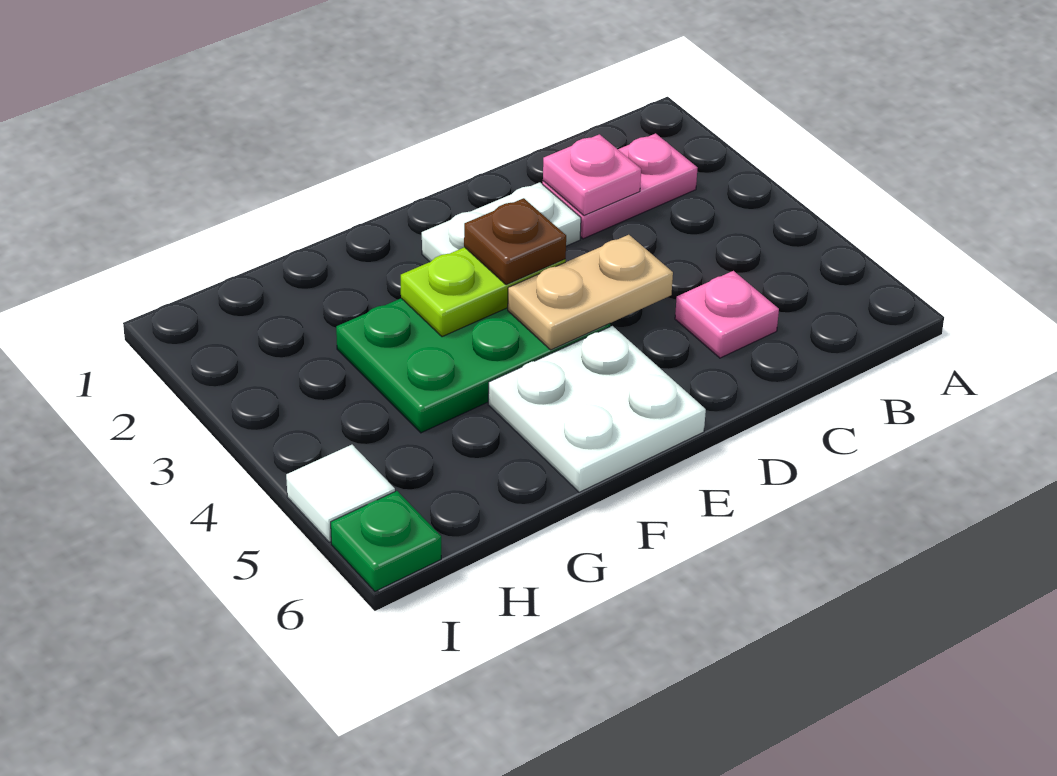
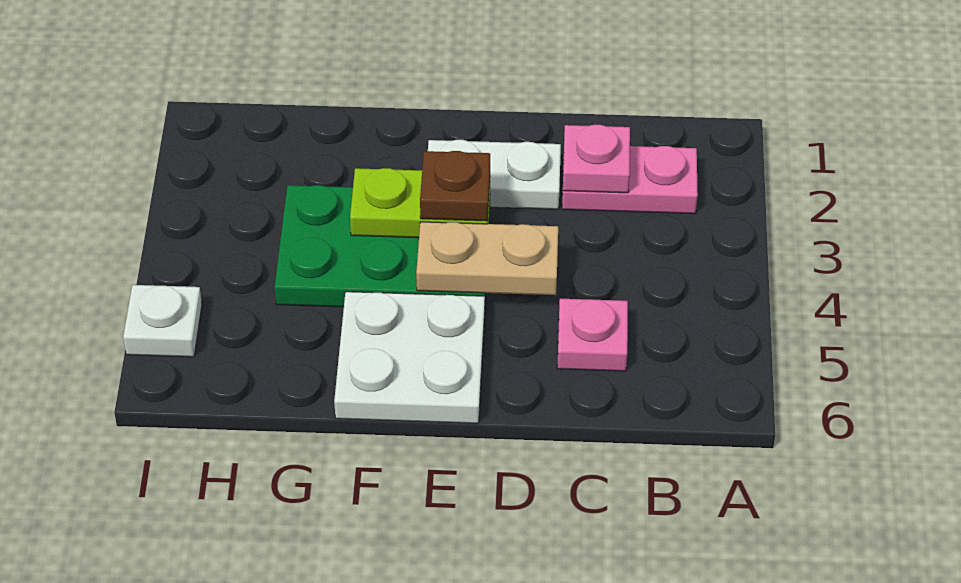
white 1x1 tile [286,445,395,542] -> white 1x1 plate [123,285,202,357]
green 1x1 plate [331,491,441,591] -> none

